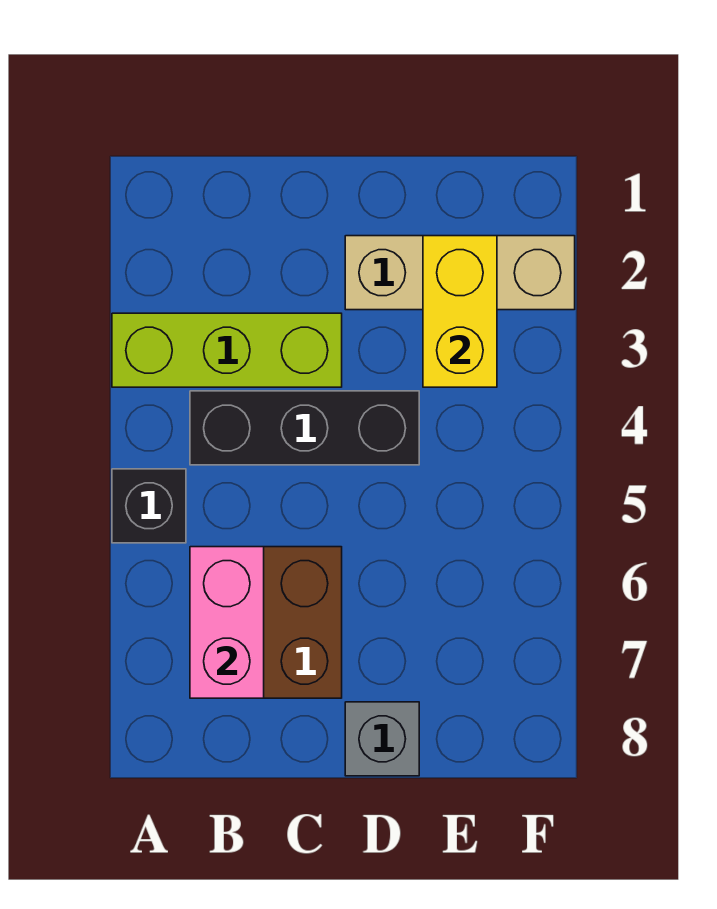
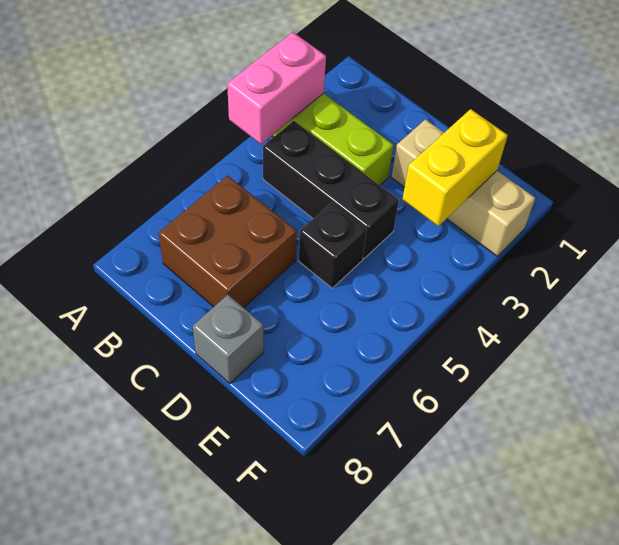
black 1x1 brick [112,469,186,543] -> black 1x1 brick moved to [299,203,367,288]
pink 1x2 brick [190,547,264,698] -> pink 1x2 brick moved to [227,32,326,144]

